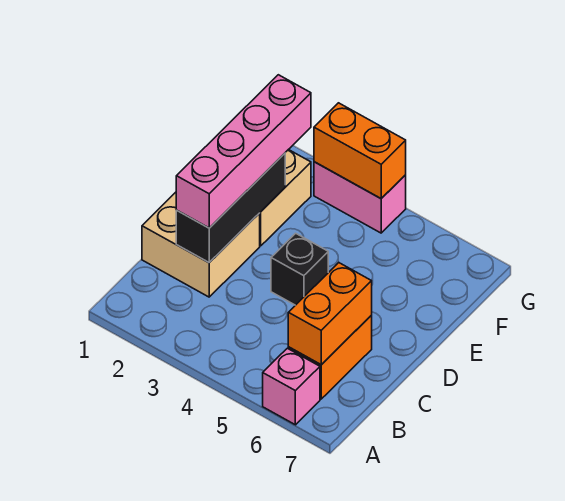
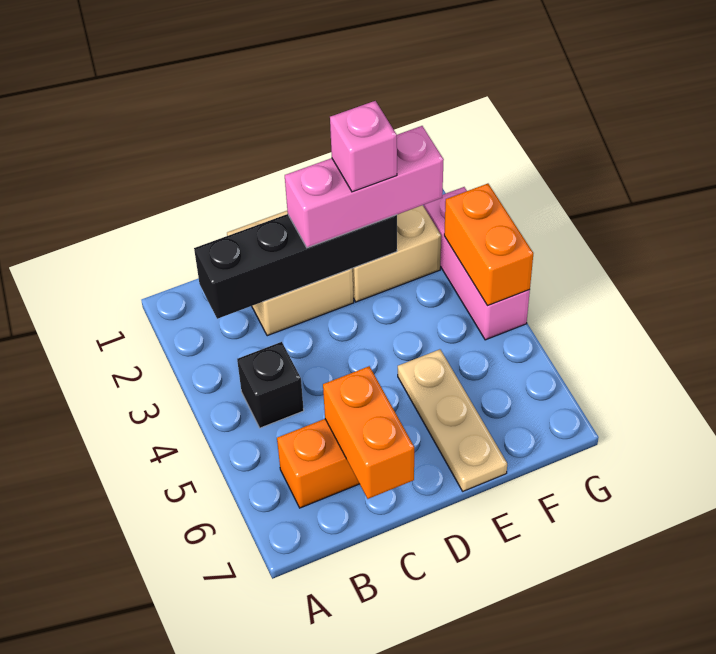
pink 1x1 brick [263,348,320,425] -> pink 1x1 brick moved to [330,101,397,192]
orange 1x2 brick [288,263,372,365] -> orange 1x2 brick turned to [323,366,414,499]
black 1x3 brick [176,153,285,262] -> black 1x4 brick [194,214,397,319]
pink 1x4 brick [176,75,311,228] -> pink 1x3 brick [285,126,444,248]
black 1x1 brick [271,233,328,305] -> black 1x1 brick moved to [237,342,304,428]
none -> tan 1x3 plate [398,349,507,491]
pink 1x2 brick [314,162,406,233] -> pink 1x3 brick [423,187,530,340]

